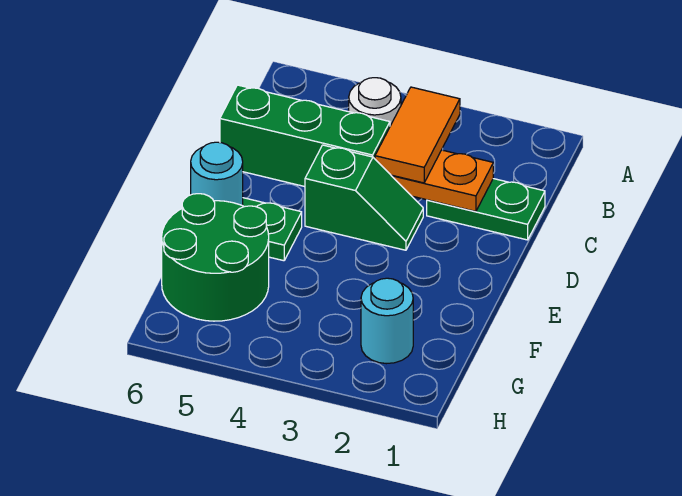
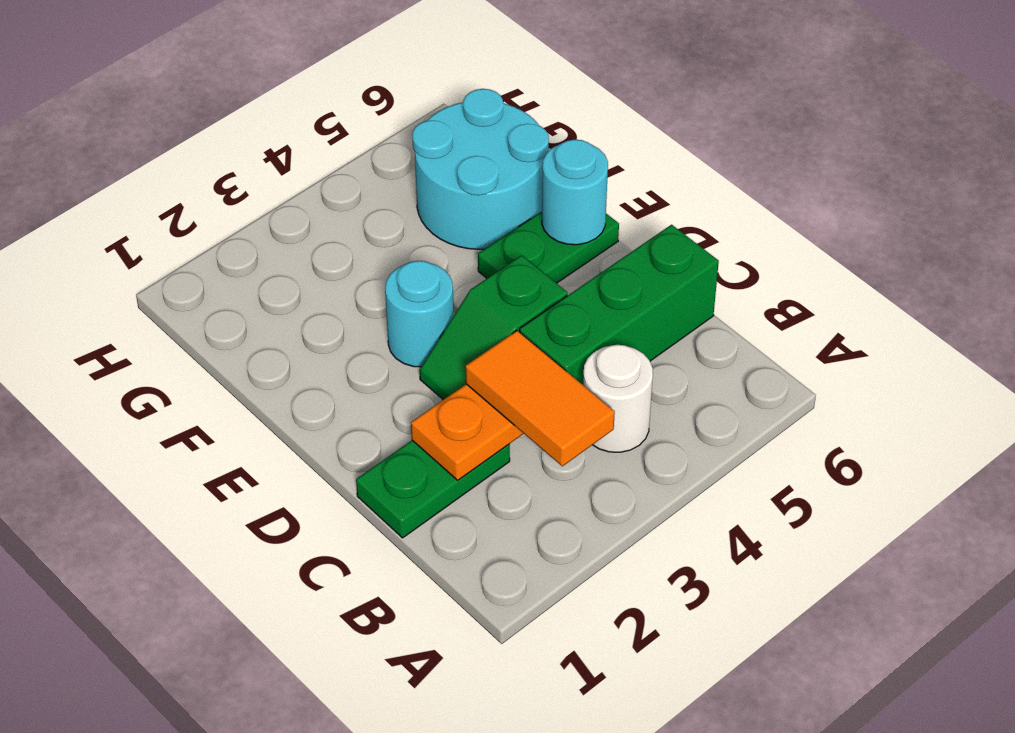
green 2x2 round brick [162,194,269,321] -> cyan 2x2 round brick [412,89,549,249]
cyan 1x1 round brick [361,278,413,364] -> cyan 1x1 round brick moved to [385,261,454,367]

